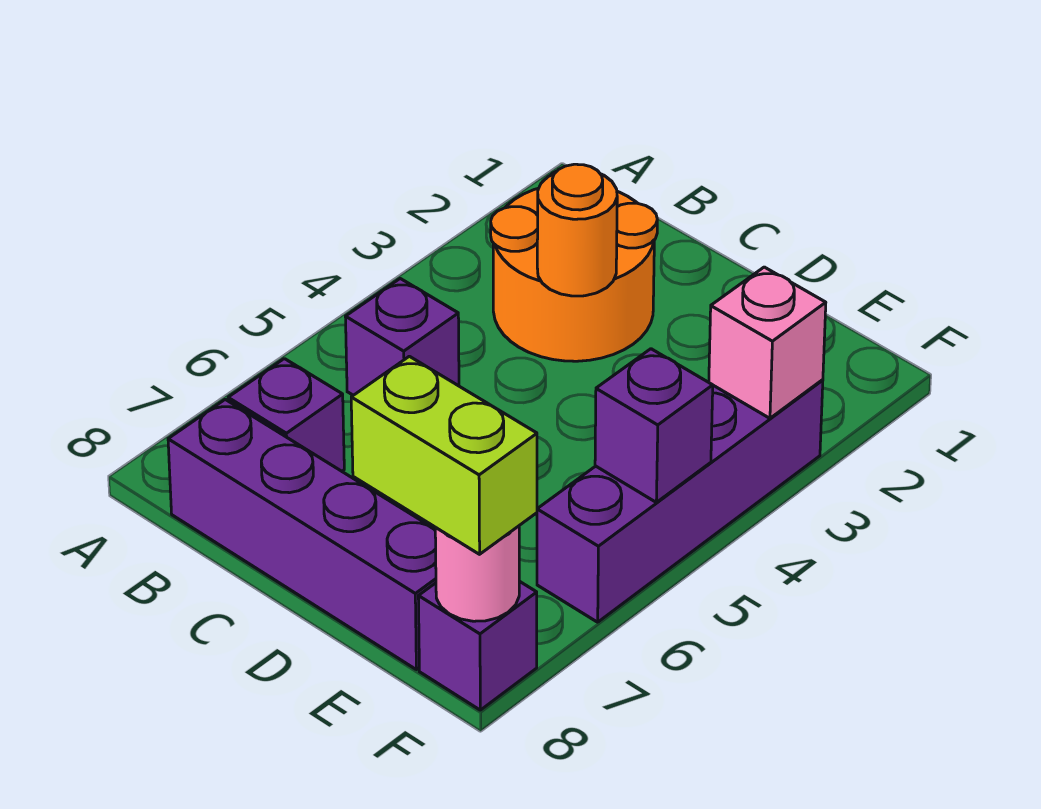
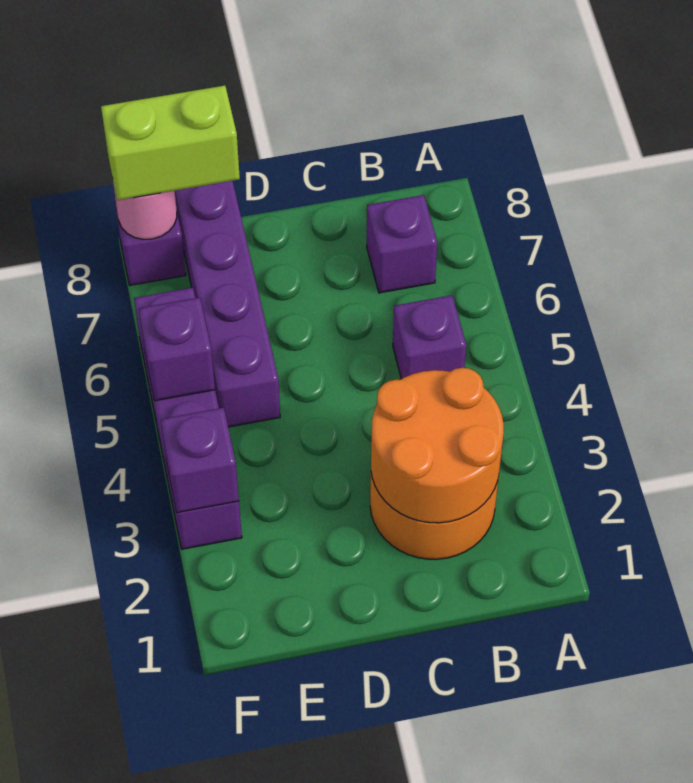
purple 1x4 brick [168,399,436,670] -> purple 1x4 brick turned to [175,181,280,427]
orange 1x1 round brick [537,164,617,296] -> orange 2x2 round brick [371,368,504,523]
pink 1x1 brick [709,267,826,418] -> purple 1x1 brick [161,408,239,513]

